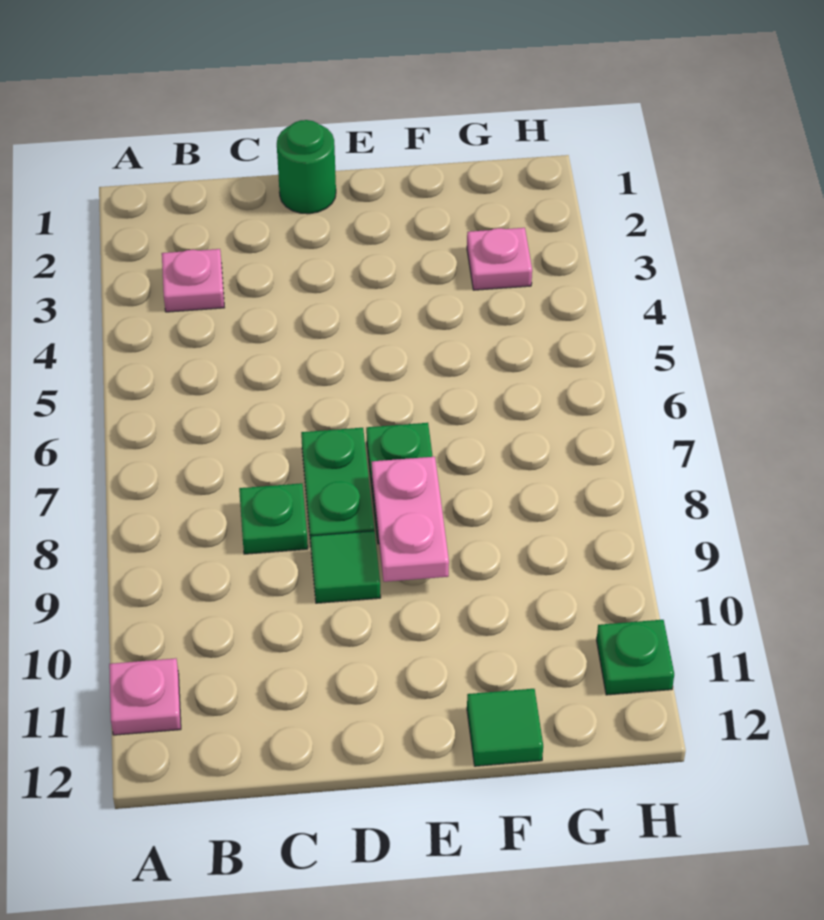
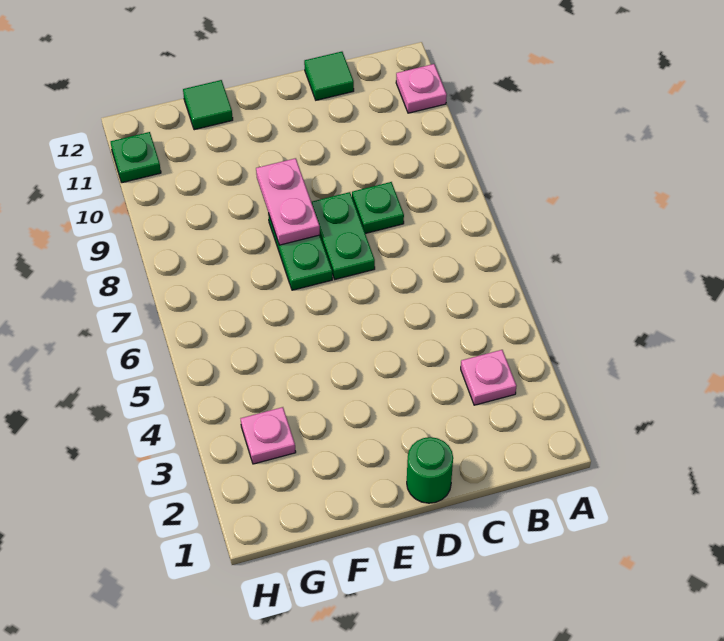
green 1x1 tile [310,531,381,603] -> green 1x1 tile moved to [304,52,354,100]

